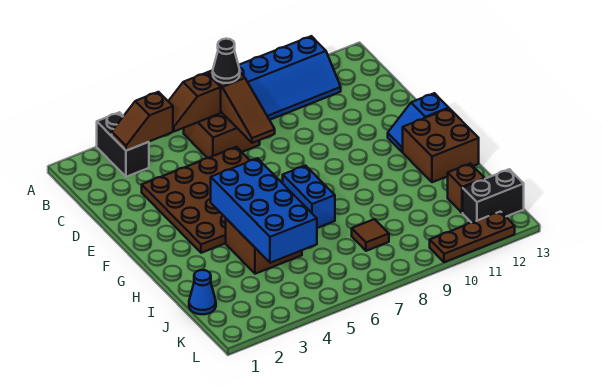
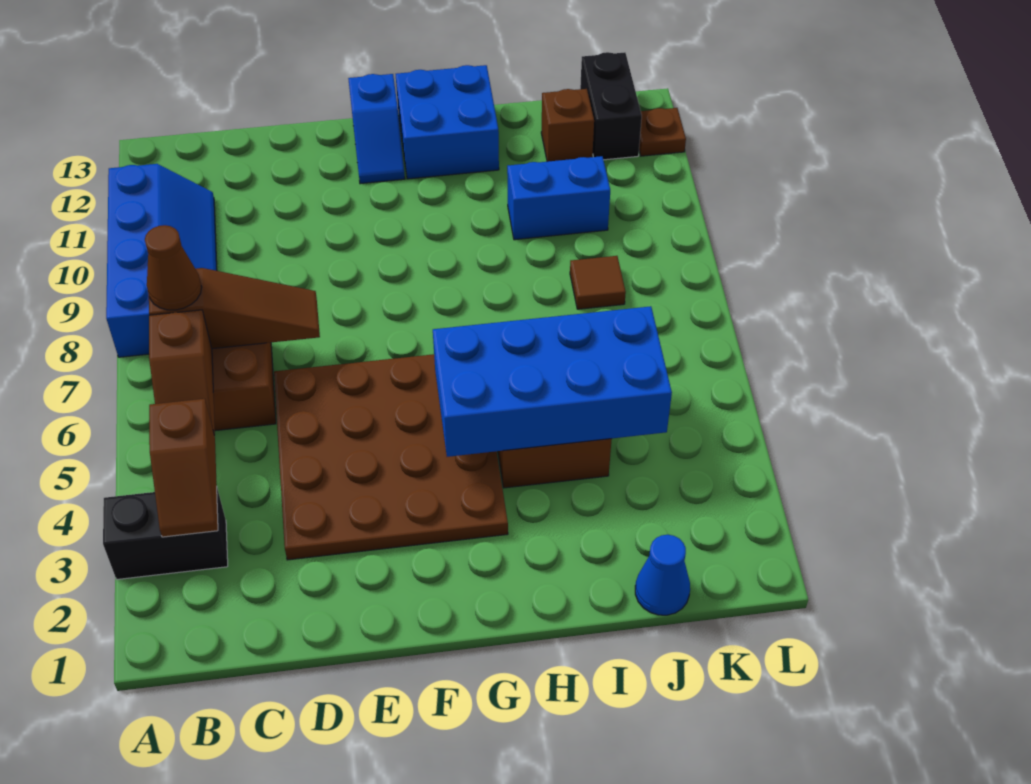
black 1x1 cone [213,39,240,83] -> brown 1x1 cone [145,225,202,310]
blue 1x2 brick [283,166,335,228] -> blue 1x2 brick moved to [507,156,610,240]
brown 2x2 brick [403,108,479,182] -> blue 2x2 brick [396,65,499,179]
brown 1x3 plate [430,212,515,262] -> brown 1x1 plate [639,108,686,156]

